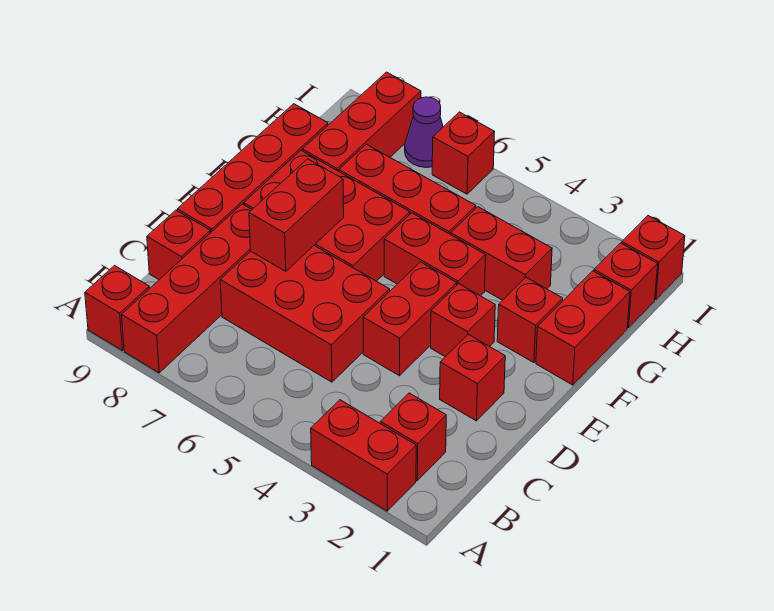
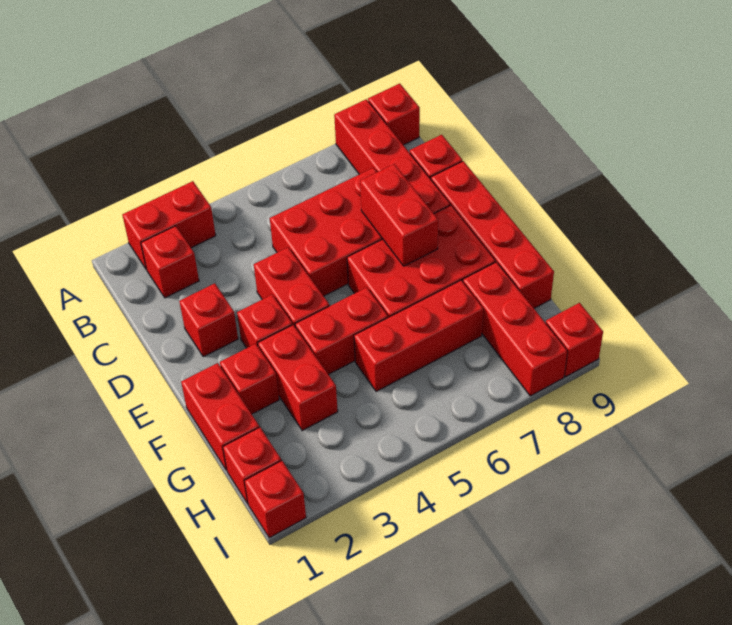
red 1x2 brick [451,207,552,300] -> red 1x2 brick turned to [258,325,338,430]
red 1x1 brick [432,112,494,194] -> red 1x1 brick moved to [546,303,603,377]
purple 1x1 cone [405,97,443,167] -> none

